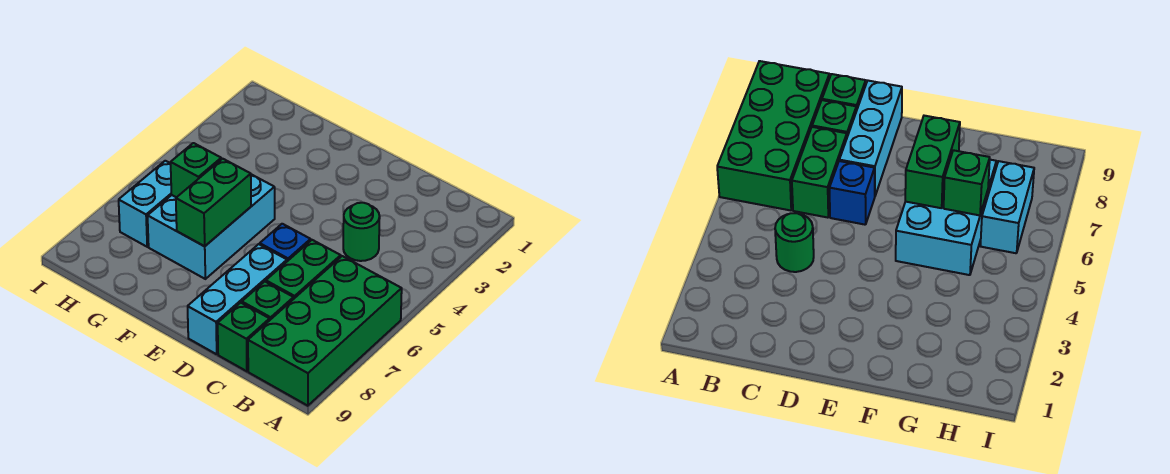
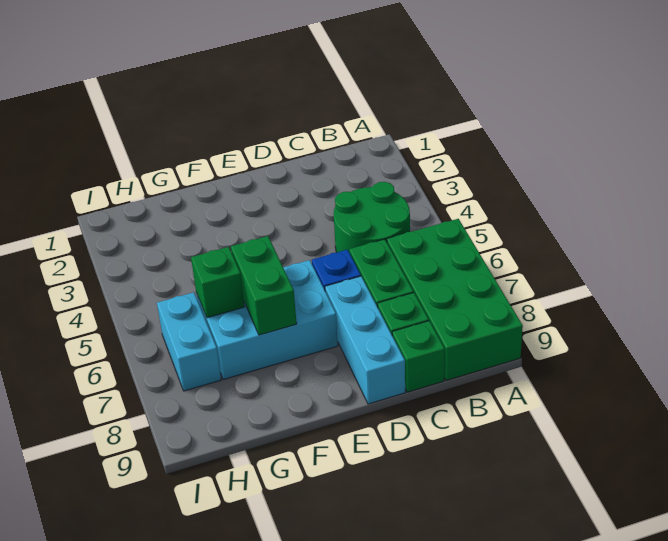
green 1x1 round brick [343,203,380,261] -> green 2x2 round brick [334,182,410,253]
cyan 2x3 brick [148,158,275,279] -> cyan 2x3 brick turned to [196,260,338,379]

